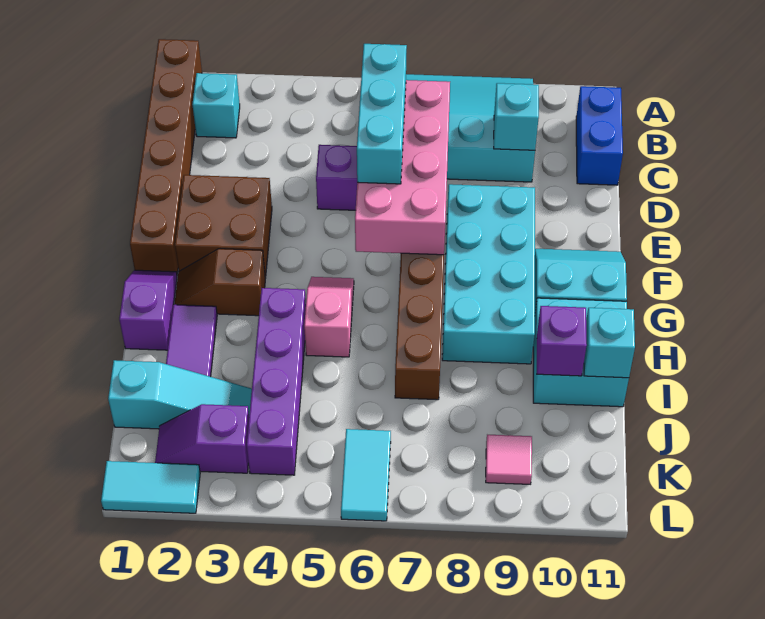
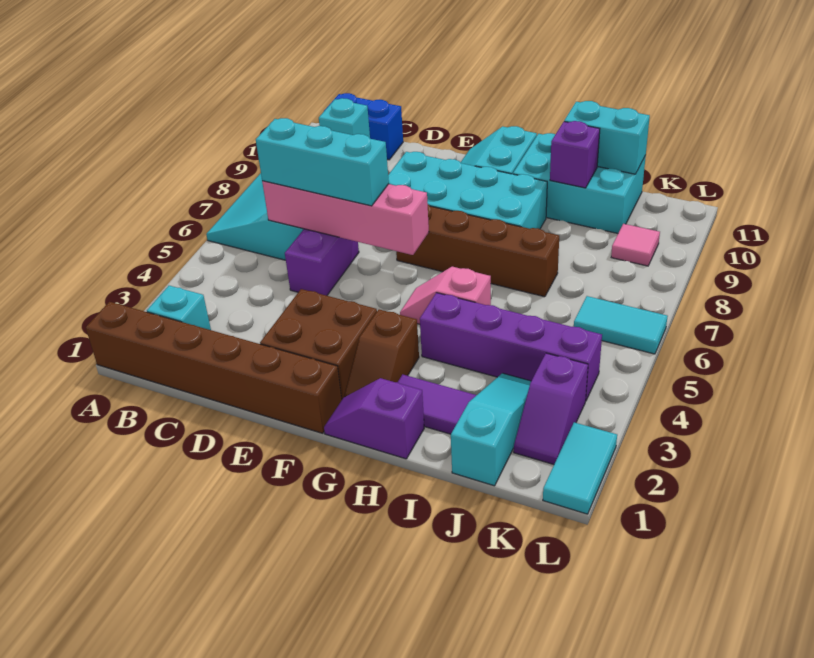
pink 2x4 brick [355,80,450,255] -> pink 1x4 brick [262,181,429,255]
cyan 2x2 brick [533,298,629,407] -> cyan 2x3 brick [513,133,646,233]
cyan 1x1 brick [584,308,635,378] -> cyan 1x2 brick [564,101,650,174]

